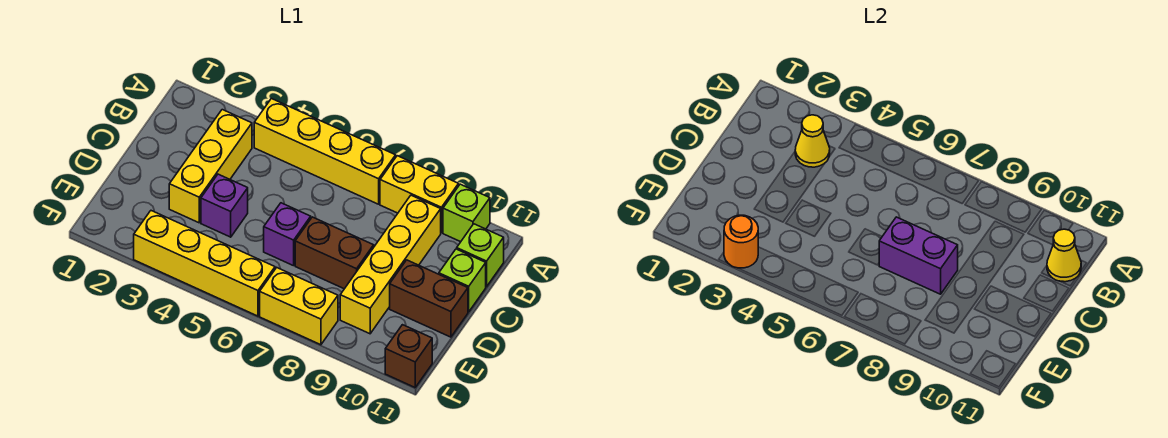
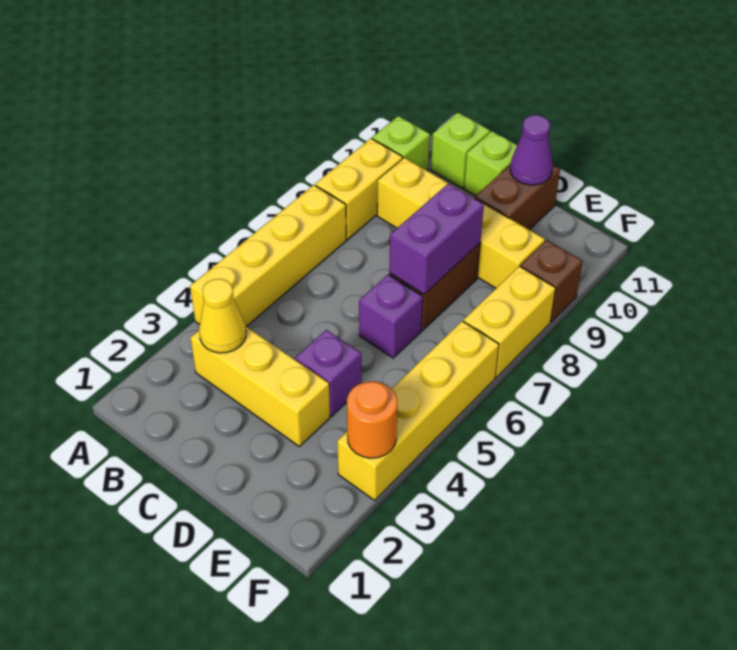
yellow 1x1 cone [1047,229,1081,282] -> none
none -> purple 1x1 cone [510,115,553,185]
brown 1x1 brick [385,325,432,387] -> brown 1x1 brick moved to [520,240,583,322]

